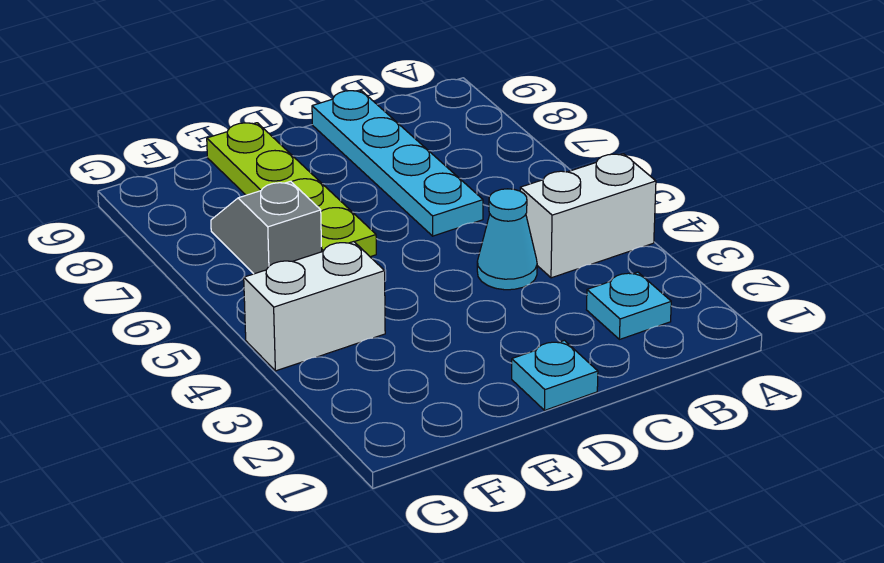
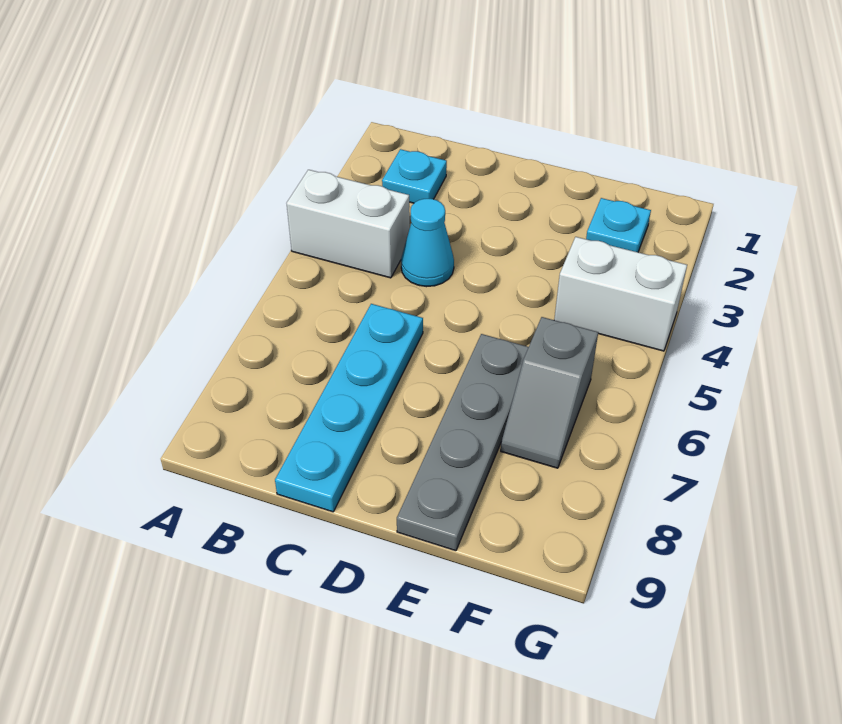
cyan 1x1 plate [512,340,598,410] -> cyan 1x1 plate moved to [586,198,651,252]
lime 1x4 plate [207,123,376,257] -> grey 1x4 plate [397,334,529,551]

